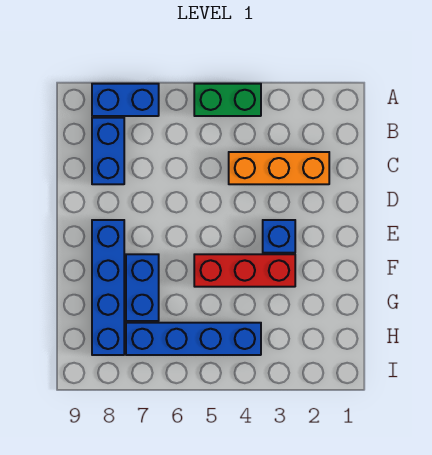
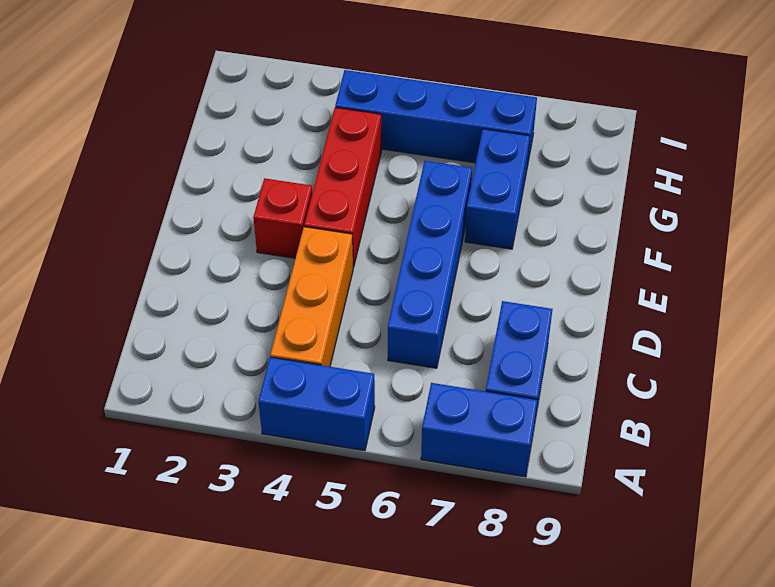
green 1x2 brick [194,84,261,116] -> blue 1x2 brick [258,357,375,451]
orange 1x3 brick [229,152,329,184] -> orange 1x3 brick turned to [270,227,353,367]
blue 1x1 brick [263,220,295,253] -> red 1x1 brick [253,178,312,258]
blue 1x4 brick [92,220,124,355] -> blue 1x4 brick moved to [388,161,472,368]
red 1x3 brick [194,254,295,287] -> red 1x3 brick turned to [304,108,382,267]

